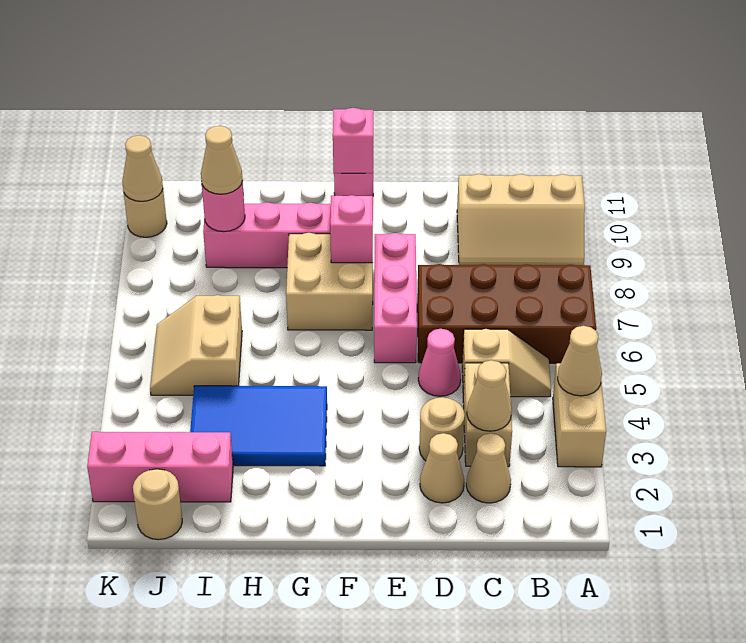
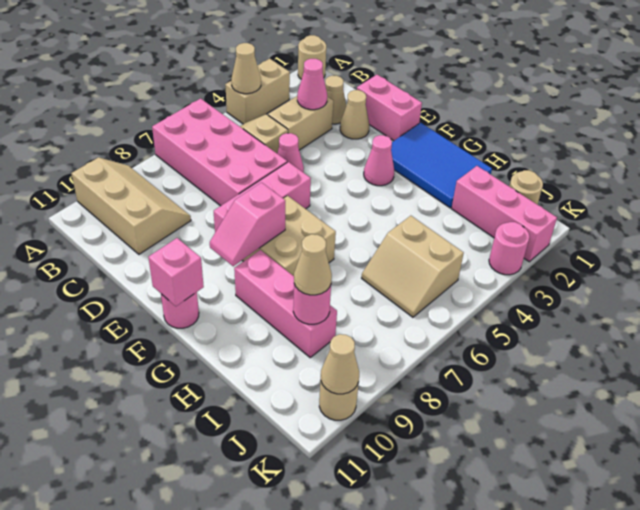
brown 2x4 brick [417,264,596,363] -> pink 2x4 brick [152,99,287,206]
tan 1x1 cone [467,360,512,431] -> pink 1x1 cone [297,59,327,110]
none -> pink 1x2 brick [357,75,422,141]
tan 1x1 round brick [419,397,465,461] -> tan 1x1 round brick moved to [298,35,326,79]
none -> pink 1x1 cone [364,135,394,186]
blue 2x3 tile [190,386,327,466] -> blue 2x3 tile moved to [391,123,492,208]
tan 2x2 slope [150,295,242,395] -> tan 2x2 slope turned to [362,216,464,317]
none -> pink 1x1 round brick [489,222,529,275]

